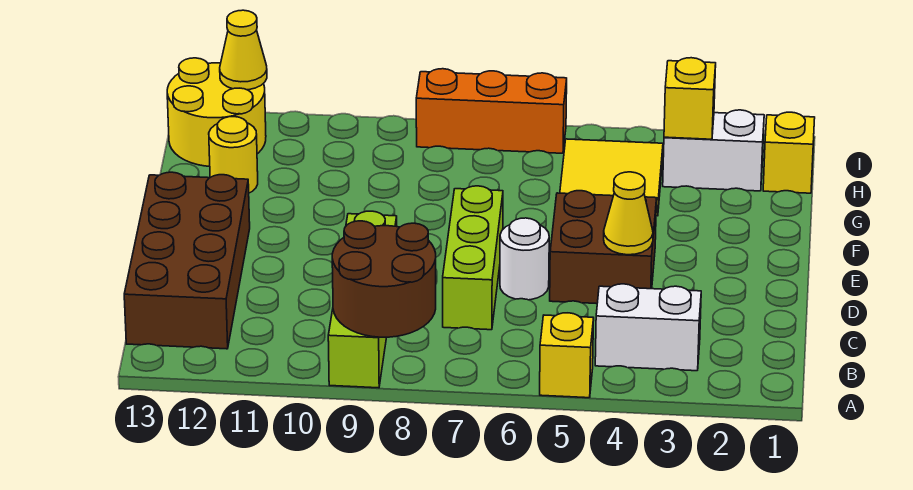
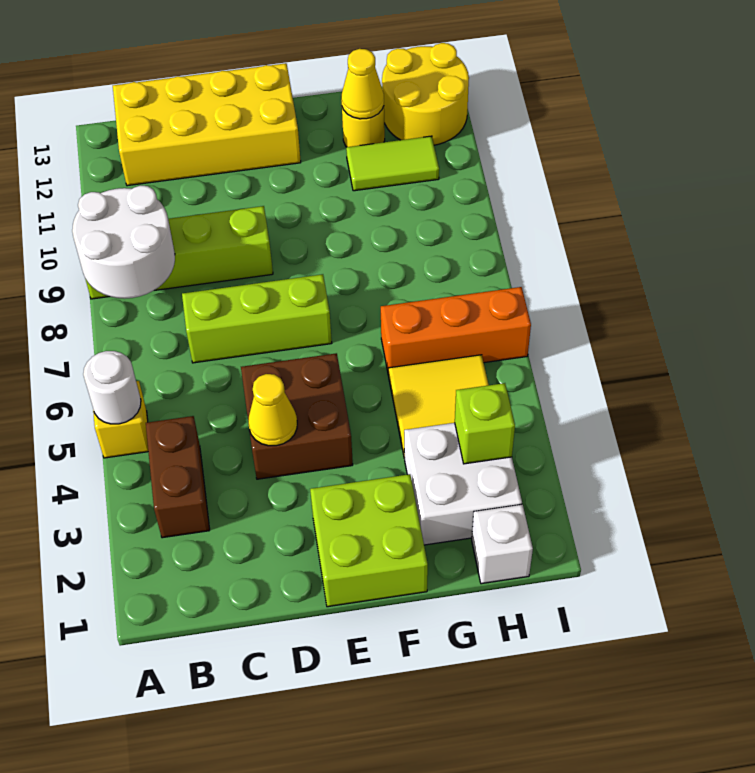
brown 2x2 round brick [332,221,436,337] -> white 2x2 round brick [72,186,175,299]
white 1x2 brick [595,284,701,371] -> brown 1x2 brick [146,416,210,538]
brown 2x4 brick [124,172,250,349] -> yellow 2x4 brick [113,63,301,186]
white 1x1 round brick [500,218,549,300] -> white 1x1 round brick moved to [83,351,141,424]
none -> lime 2x2 brick [310,474,428,607]
none -> lime 1x2 tile [346,136,439,191]
yellow 1x1 brick [763,112,815,193] -> white 1x1 brick [472,504,533,584]
white 1x2 brick [663,110,764,191] -> white 2x2 brick [404,423,522,545]
yellow 1x1 brick [664,58,716,139] -> lime 1x1 brick [455,383,515,464]
orange 1x3 brick [416,69,567,153] -> orange 1x3 brick turned to [381,287,531,376]
yellow 1x1 cone [220,10,267,90] -> yellow 1x1 cone moved to [341,49,384,119]

